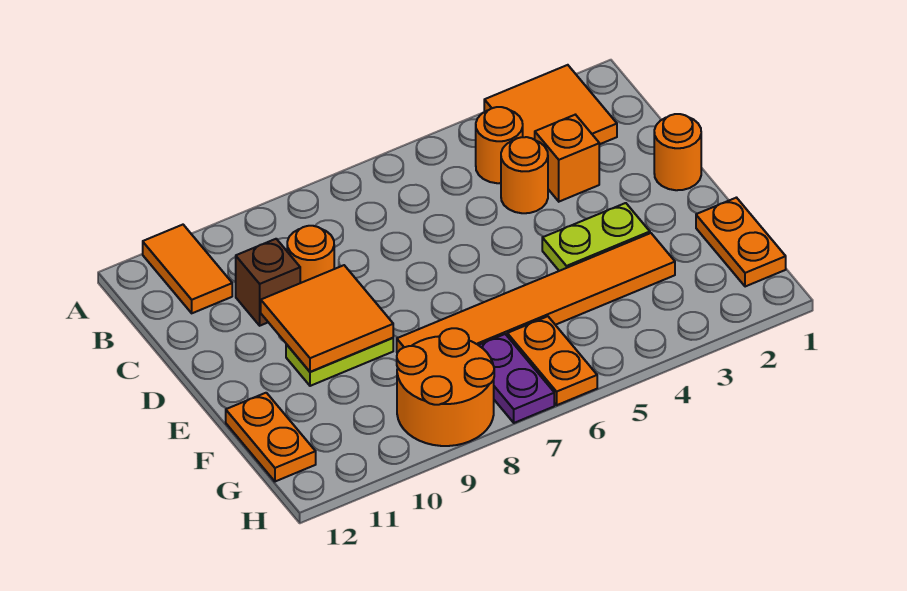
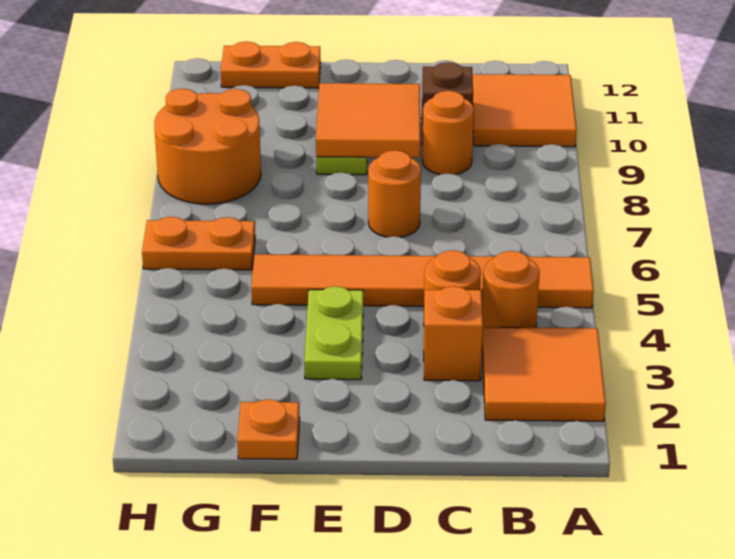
orange 1x2 tile [143,225,232,313] -> orange 2x2 tile [472,74,577,147]
orange 1x1 round brick [654,114,701,190] -> orange 1x1 round brick moved to [368,150,421,237]
orange 1x2 plate [696,198,786,287] -> orange 1x1 plate [237,399,300,459]
orange 1x6 tile [397,233,675,353] -> orange 1x6 tile turned to [251,254,594,308]
purple 1x2 plate [479,334,554,423] -> none

